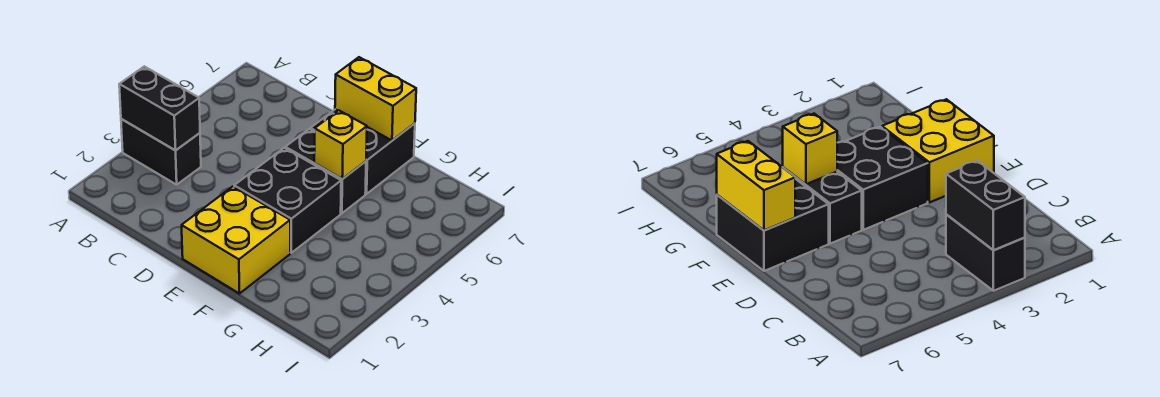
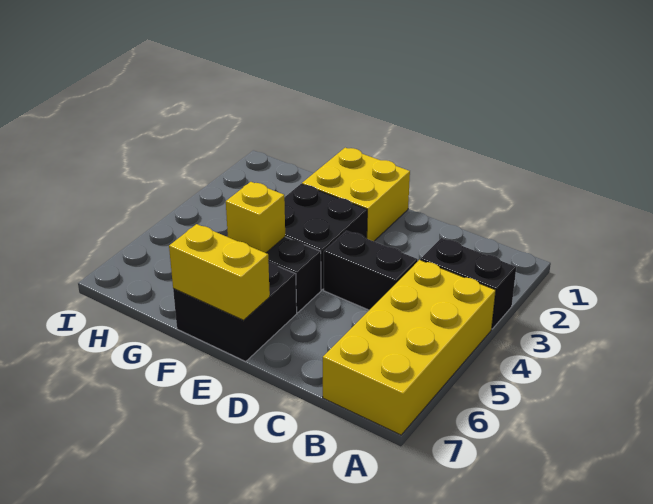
black 1x2 brick [119,66,200,150] -> black 1x2 brick moved to [324,231,418,310]
none -> yellow 2x4 brick [323,260,496,435]

